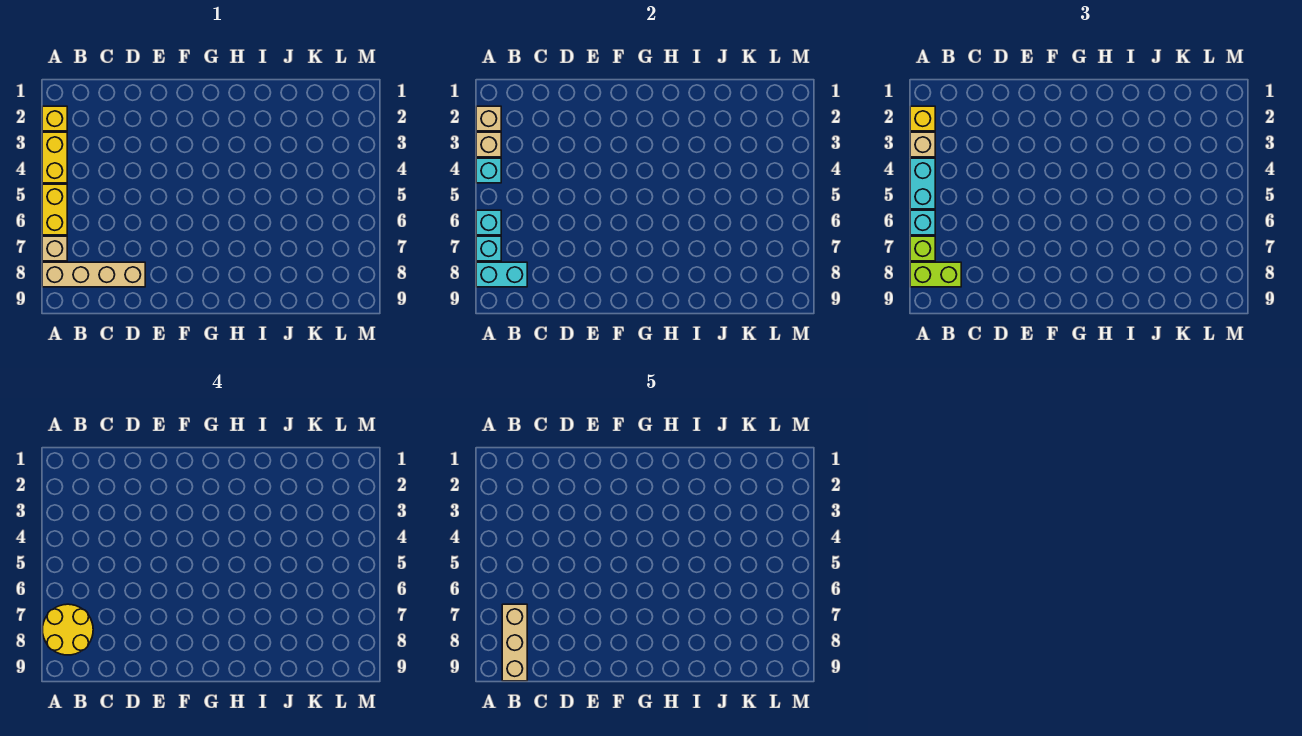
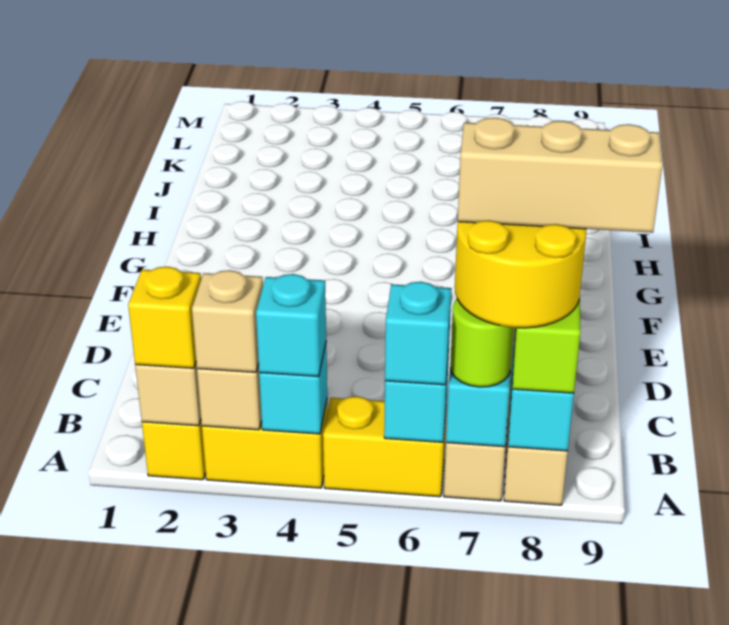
cyan 1x2 brick [910,158,935,209] -> cyan 1x1 brick [256,274,326,377]
lime 1x1 brick [910,236,935,261] -> lime 1x1 round brick [450,299,513,387]

